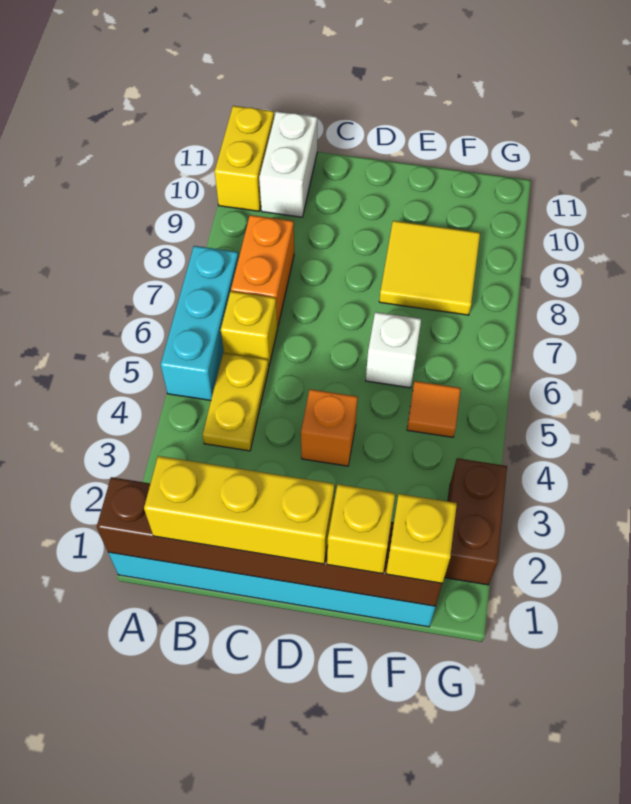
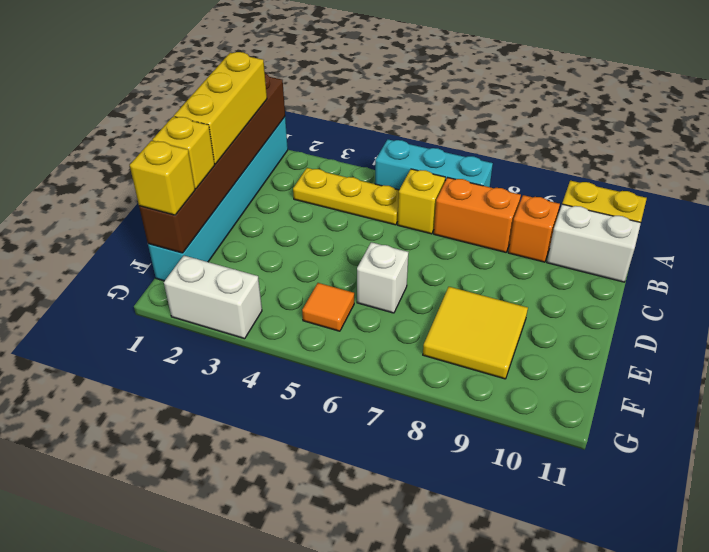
yellow 1x2 plate [203,353,269,451] -> yellow 1x3 plate [293,168,399,225]
orange 1x1 brick [301,389,358,466] -> orange 1x1 brick moved to [508,195,560,262]
brown 1x2 brick [444,458,507,585] -> white 1x2 brick [164,256,262,339]

